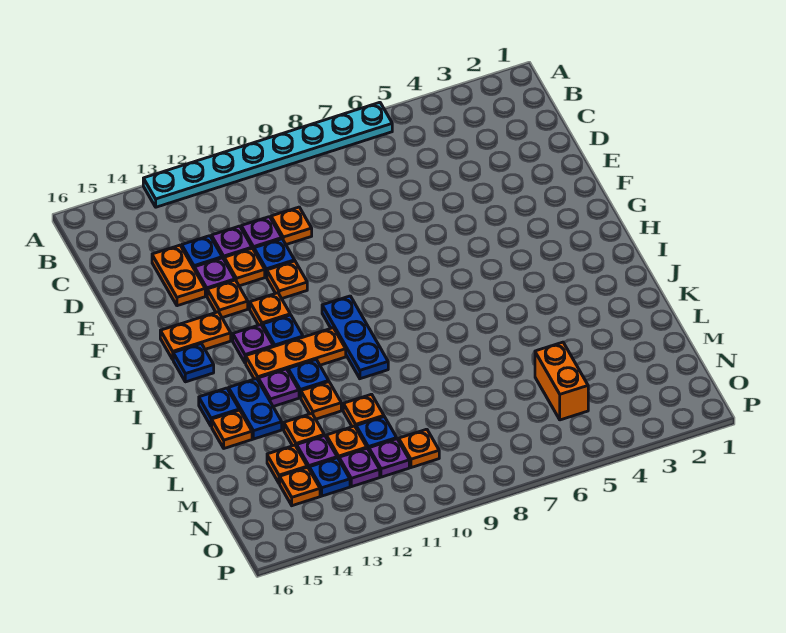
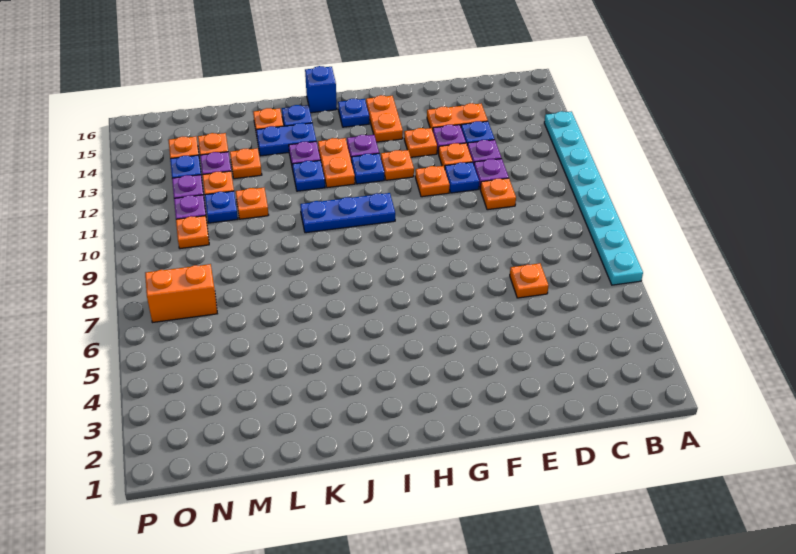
orange 1x3 plate [246,328,346,379] -> orange 1x2 plate [318,138,355,188]
none -> blue 1x1 brick [305,66,337,113]
orange 1x1 plate [301,382,341,419] -> orange 1x1 plate moved to [510,263,548,298]
orange 1x2 brick [535,342,588,420] -> orange 1x2 brick moved to [145,264,217,323]

